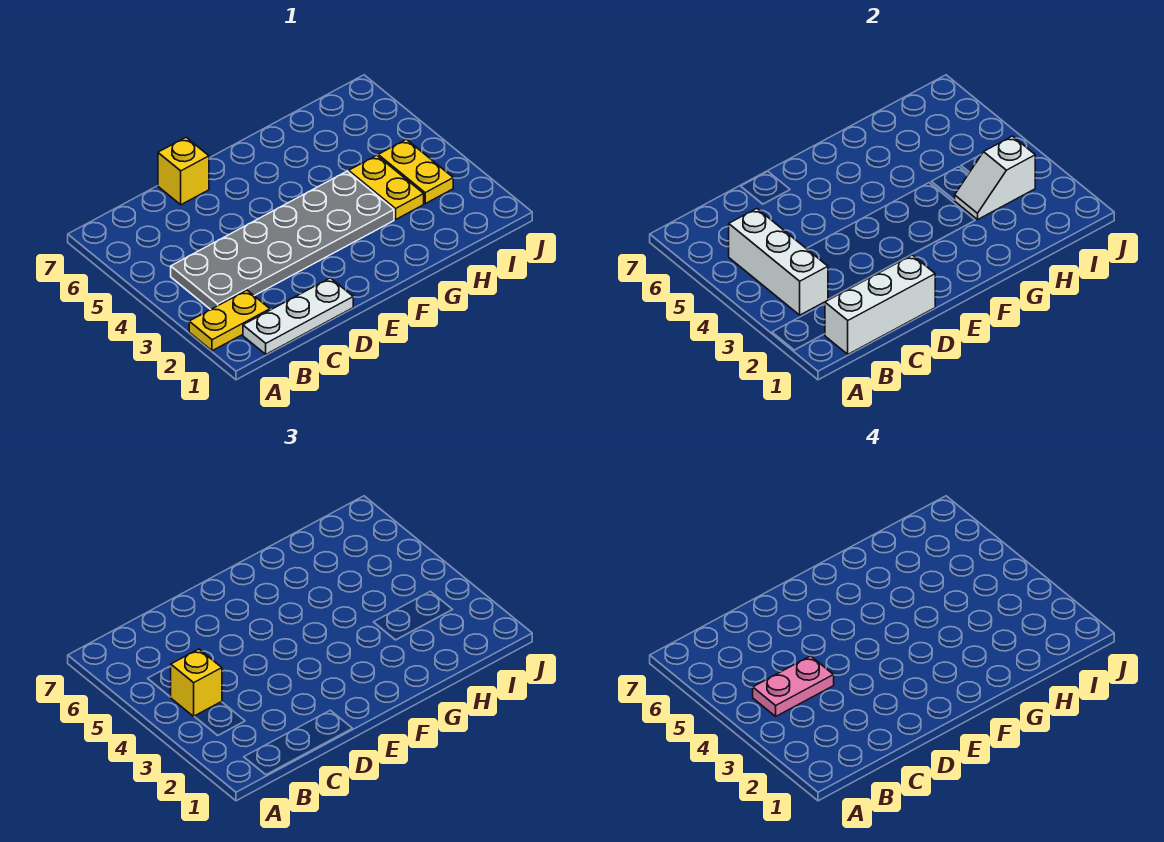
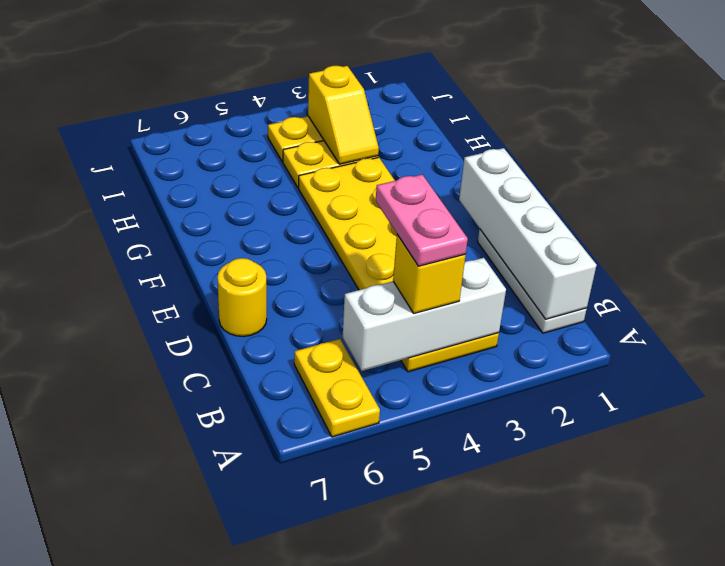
yellow 1x2 plate [189,290,270,351] -> yellow 1x2 plate moved to [294,339,380,437]
white 1x3 brick [825,255,935,354] -> white 1x4 brick [459,148,597,319]
grey 2x6 plate [171,171,394,310] -> yellow 2x6 plate [299,157,499,372]
yellow 1x1 brick [158,137,209,205] -> yellow 1x1 round brick [217,258,267,336]
white 1x2 slope [955,136,1035,220] -> yellow 1x2 slope [308,66,379,164]

